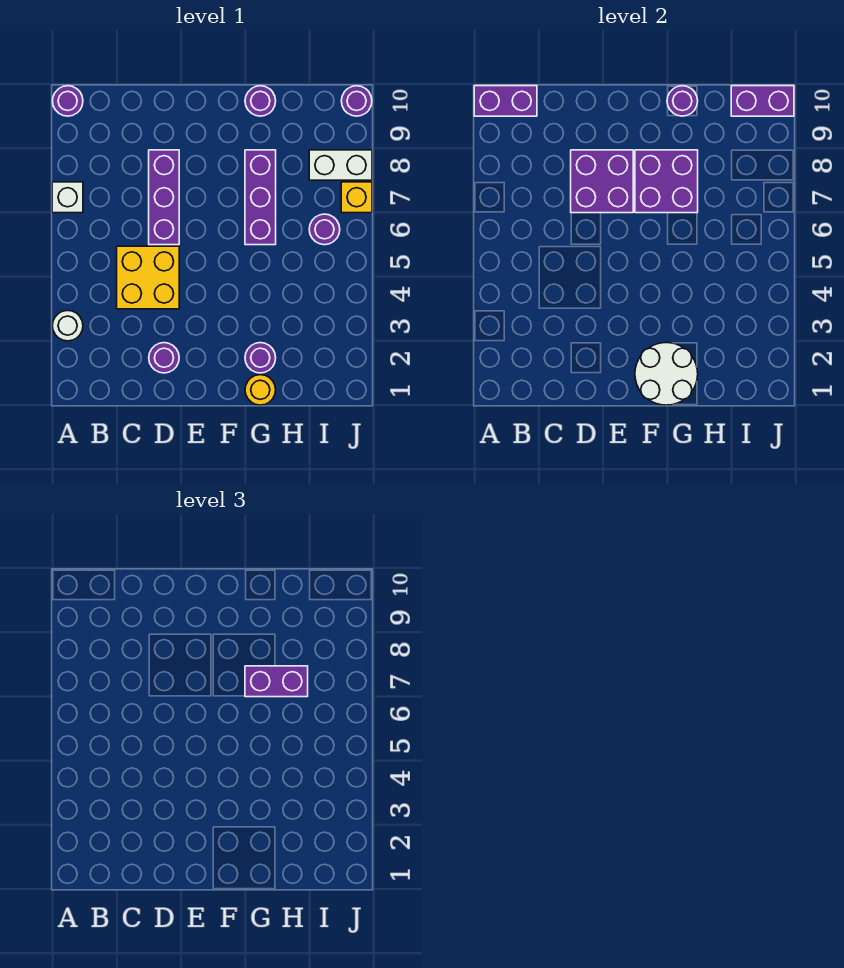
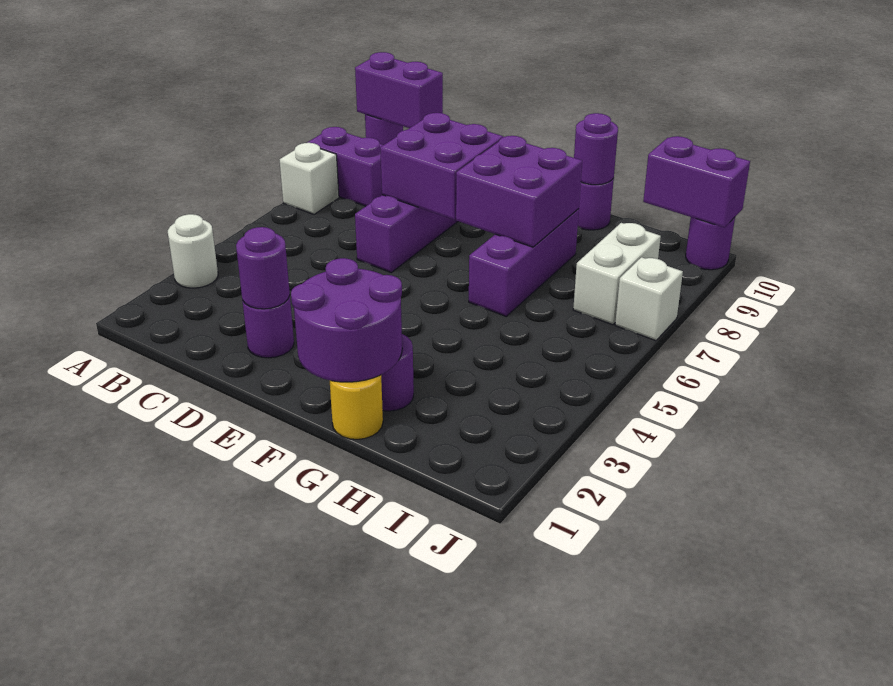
yellow 2x2 brick [117,246,179,309] -> none
white 2x2 round brick [635,343,698,405] -> purple 2x2 round brick [291,258,402,382]
purple 1x2 brick [245,666,308,697] -> purple 1x2 brick moved to [307,127,383,206]
purple 1x1 round brick [309,214,340,245] -> purple 1x1 round brick moved to [236,227,290,309]
white 1x2 brick [309,150,372,180] -> white 1x2 brick turned to [573,223,661,325]
yellow 1x1 brick [341,182,372,213] -> white 1x1 brick [615,257,683,341]

